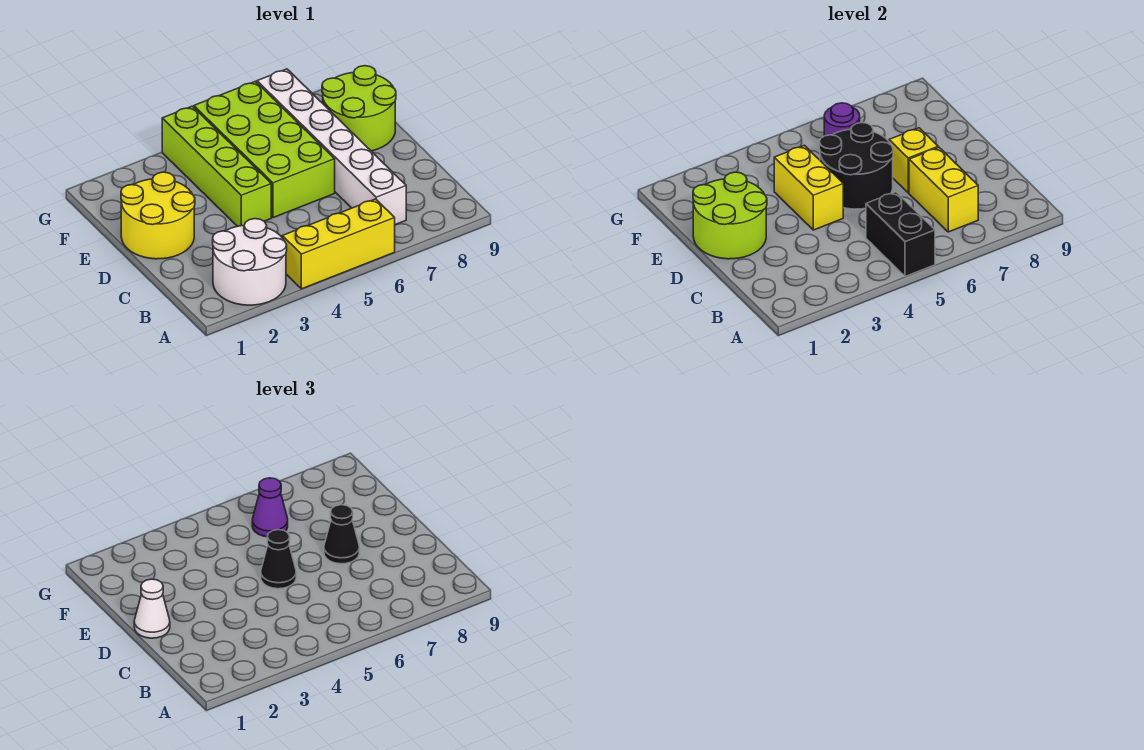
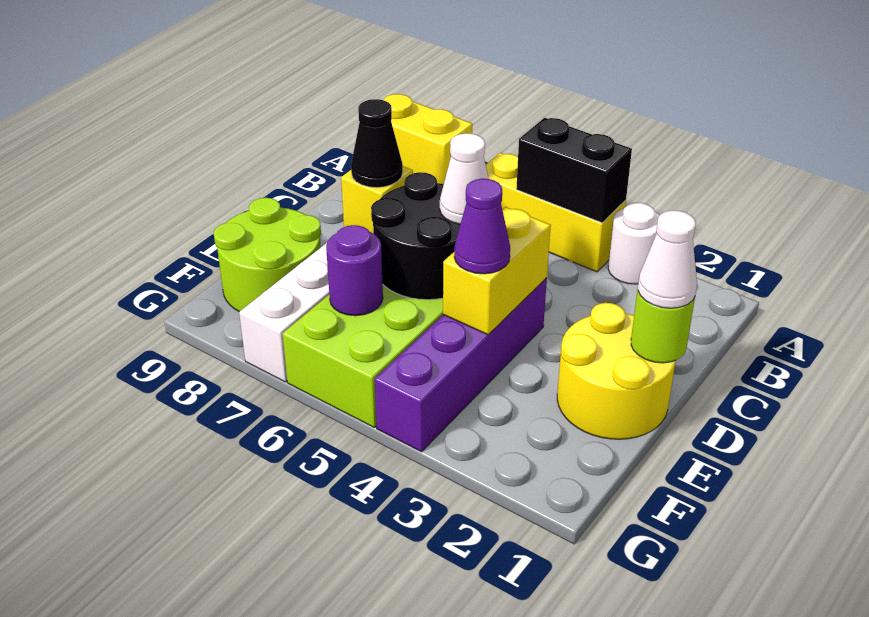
white 2x2 round brick [213,219,287,305] -> white 1x1 round brick [608,203,660,284]
black 1x2 brick [866,192,935,276] -> black 1x2 brick turned to [516,118,632,223]
yellow 1x2 brick [909,147,978,232] -> yellow 1x2 brick turned to [383,94,472,184]
lime 2x2 round brick [693,172,767,259] -> lime 1x1 round brick [631,290,695,363]
lime 1x4 brick [162,106,271,226] -> purple 1x4 brick [375,278,547,452]
black 1x1 cone [261,530,296,589] -> white 1x1 cone [440,133,489,224]
purple 1x1 cone [252,478,288,537] -> purple 1x1 cone moved to [454,179,510,274]

